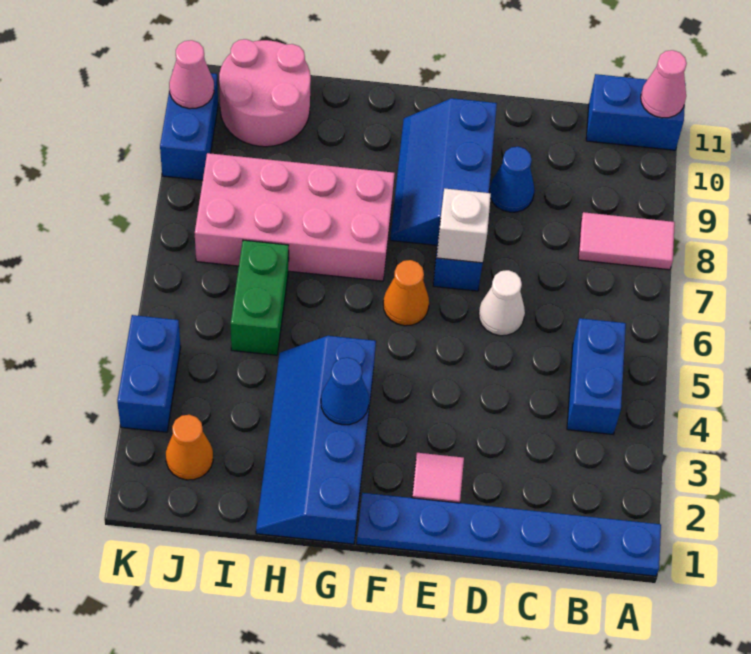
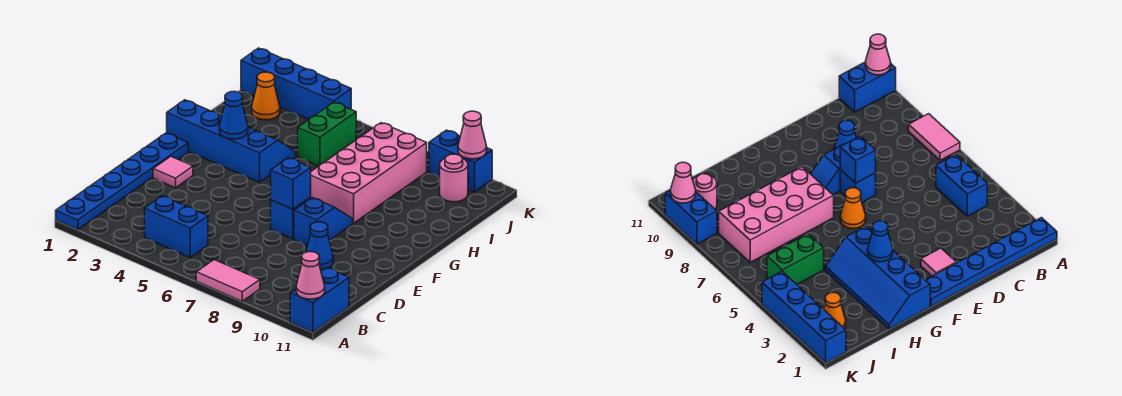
pink 1x2 tile [578,212,675,270] -> pink 1x2 tile turned to [196,260,260,301]
white 1x1 cone [479,270,525,336] -> none
white 1x1 brick [437,189,491,263] -> blue 1x1 brick [271,158,311,209]
blue 2x3 slope [390,98,497,245] -> blue 1x2 slope [294,198,353,246]
green 1x2 brick [231,240,289,355] -> green 1x2 brick turned to [298,102,356,166]
pink 2x2 round brick [219,39,311,147] -> pink 1x1 round brick [440,154,468,202]
blue 1x2 brick [117,315,181,432] -> blue 1x4 brick [241,48,351,120]

